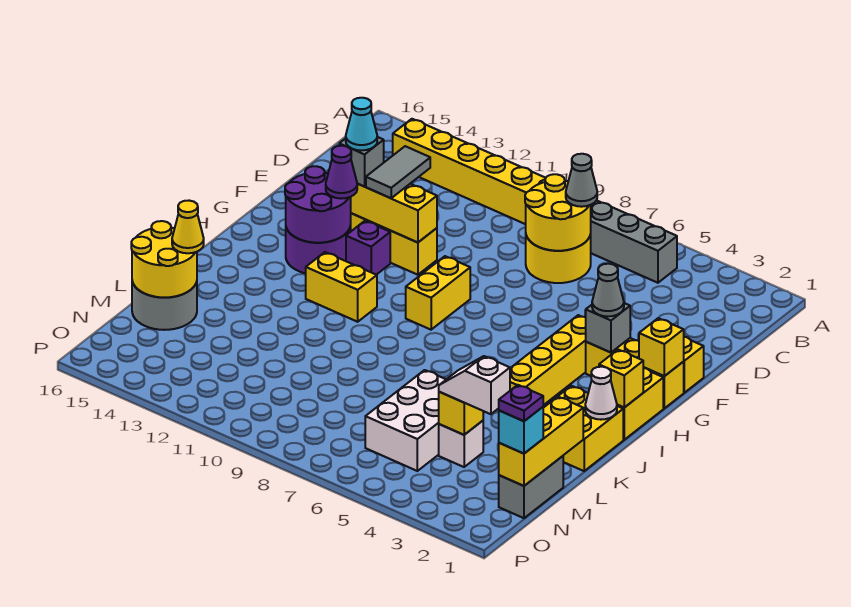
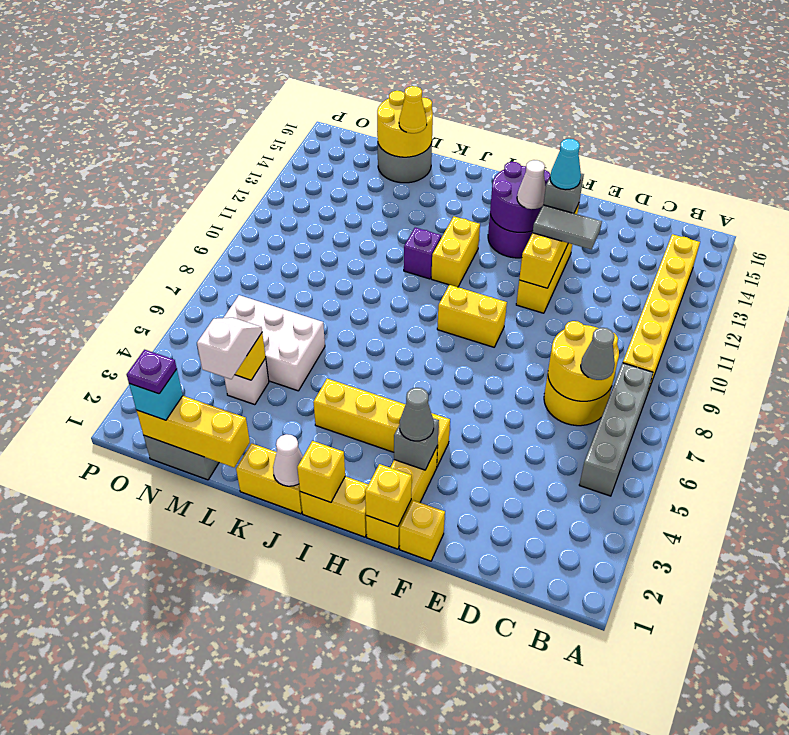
purple 1x1 brick [346,221,390,275] -> purple 1x1 brick moved to [404,228,441,279]
purple 1x1 cone [326,146,357,199] -> white 1x1 cone [517,160,546,209]
yellow 2x2 brick [547,386,623,471] -> yellow 1x2 brick [236,443,302,514]

